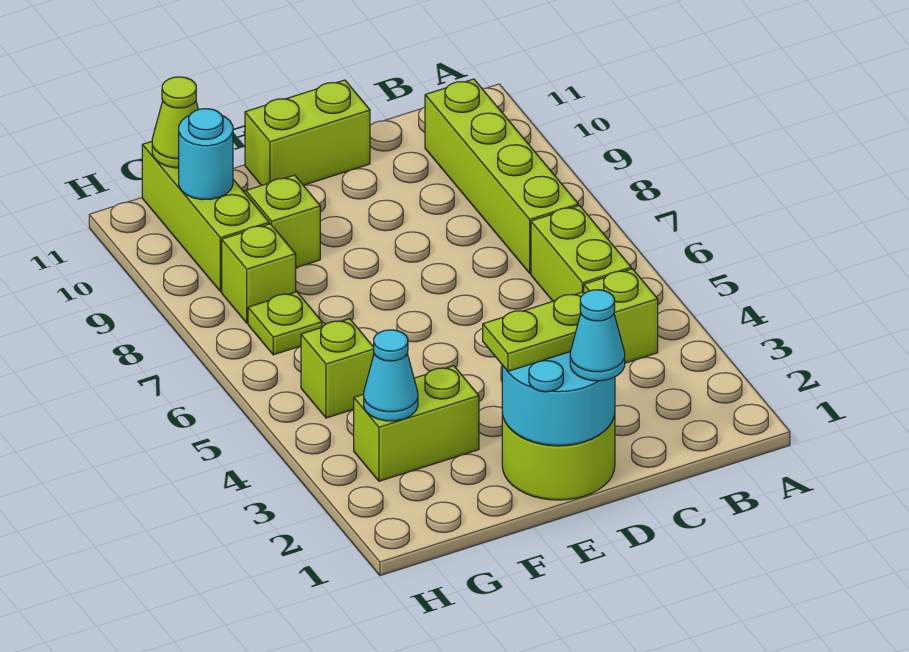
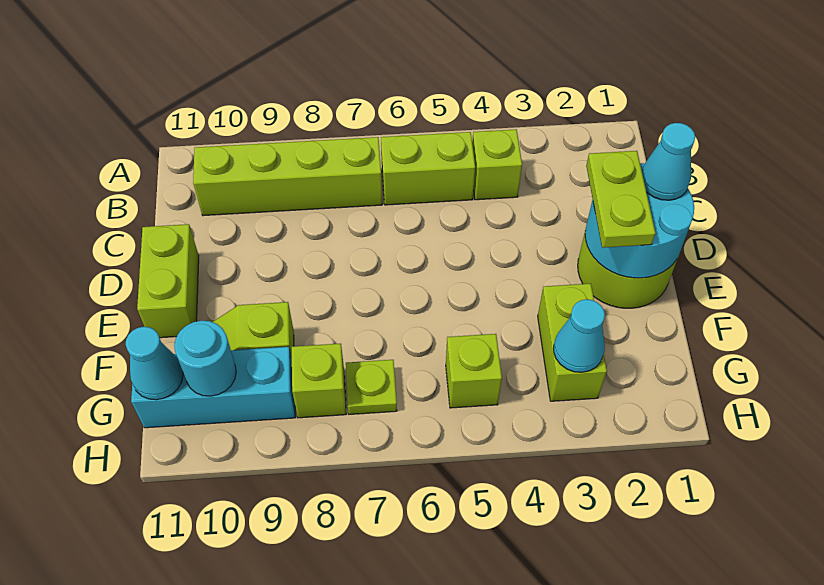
lime 1x3 brick [142,141,269,292] -> cyan 1x3 brick [131,347,295,428]
lime 1x1 cone [152,77,198,168] -> cyan 1x1 cone [126,327,183,400]

